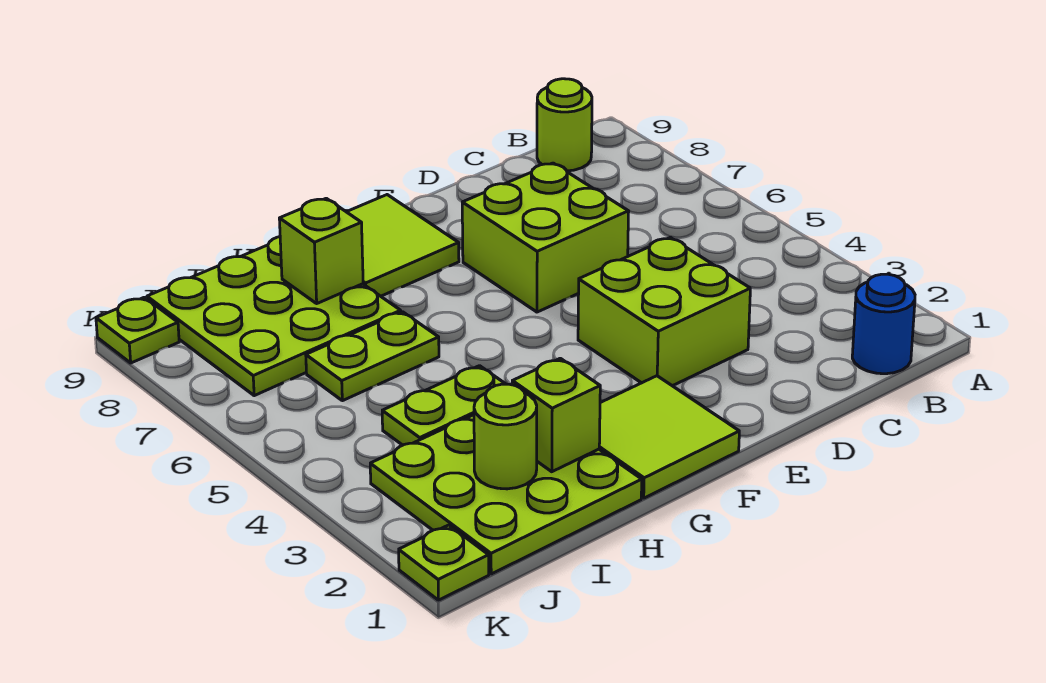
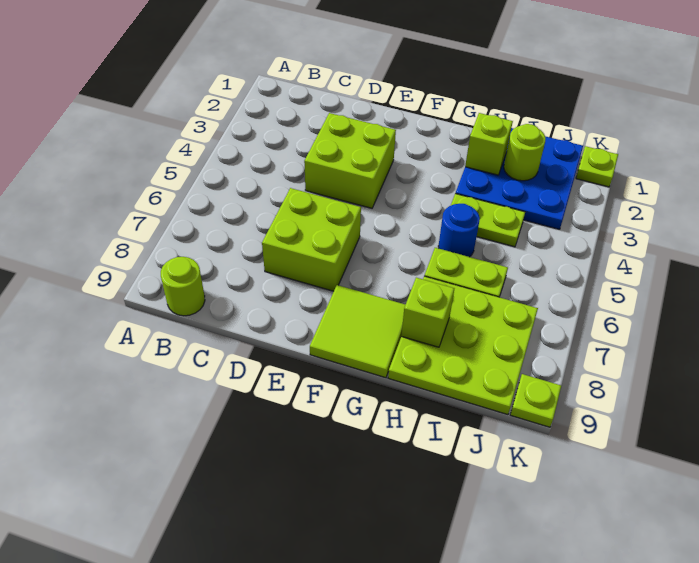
blue 1x1 round brick [852,274,915,374] -> blue 1x1 round brick moved to [438,204,480,257]
lime 2x2 tile [599,376,739,498] -> none
lime 3x3 plate [370,415,642,574] -> blue 3x3 plate [455,128,583,229]

